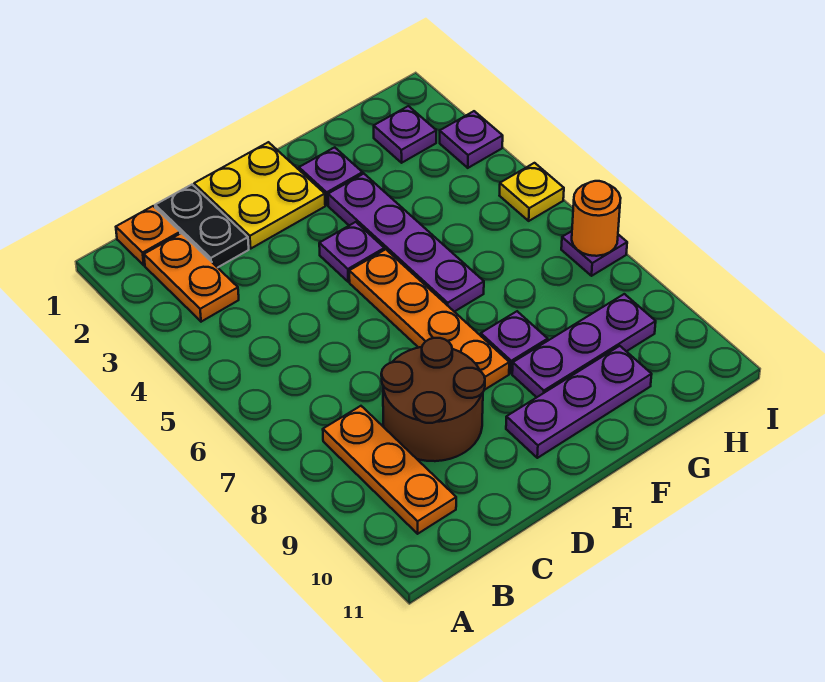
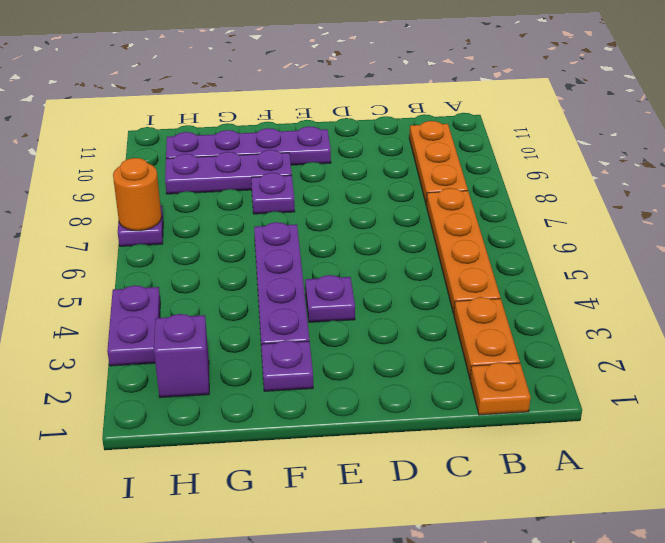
black 1x2 plate [155,185,249,268] -> none
brown 2x2 round brick [381,338,485,461] -> none
yellow 2x2 plate [194,142,325,248] -> none
orange 1x4 plate [349,249,509,390] -> orange 1x4 plate moved to [426,188,500,314]
purple 1x3 plate [506,346,652,458] -> purple 1x4 plate [166,126,331,165]
purple 1x1 plate [374,106,436,163] -> purple 1x1 brick [154,314,209,398]
purple 1x1 plate [440,111,503,168] -> purple 1x2 plate [107,285,160,366]
yellow 1x1 plate [499,163,564,221] -> none

